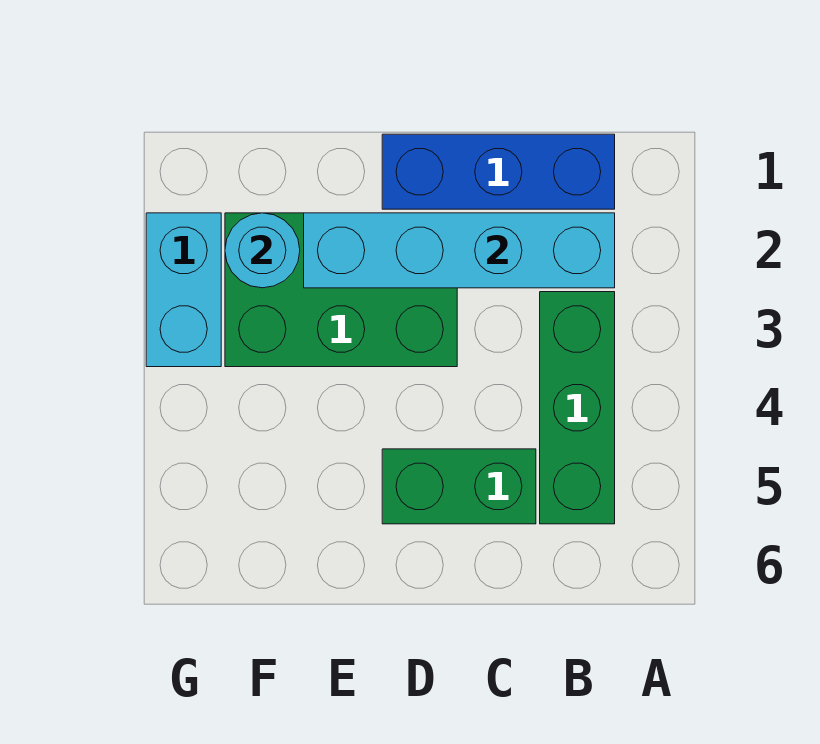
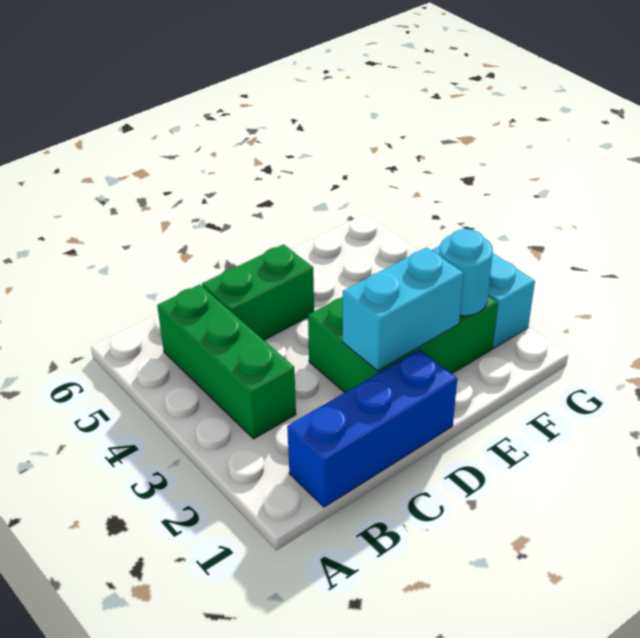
cyan 1x4 brick [304,213,615,288] -> cyan 1x2 brick [343,247,464,371]

